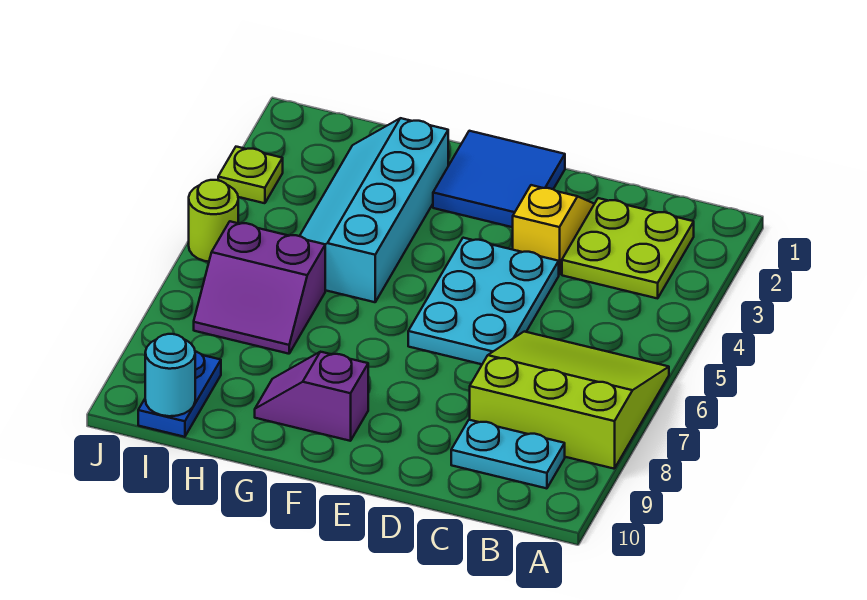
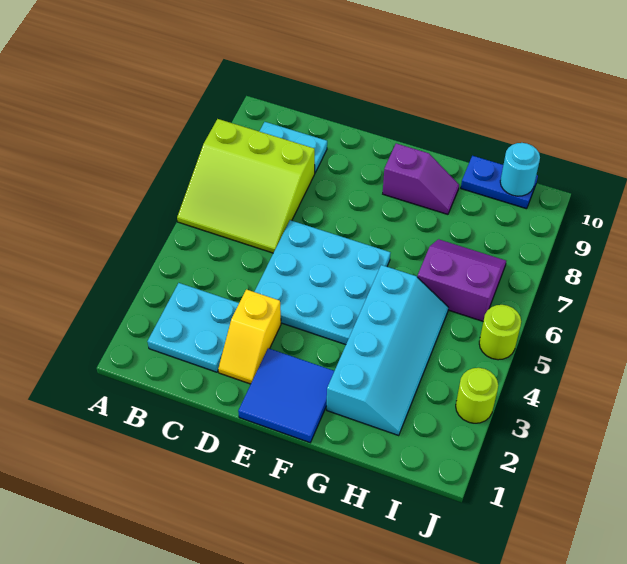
lime 2x2 plate [562,198,694,298] -> cyan 2x2 plate [147,283,239,372]
cyan 2x3 plate [408,238,559,364] -> cyan 3x3 plate [254,220,390,345]
blue 1x2 plate [138,351,221,437] -> blue 1x2 plate turned to [461,156,538,209]
lime 1x1 plate [218,147,283,203] -> lime 1x1 round brick [456,368,498,423]

